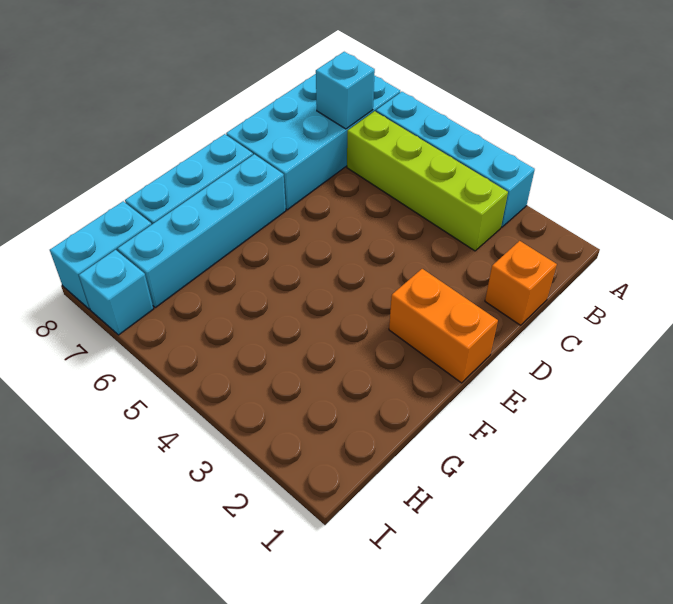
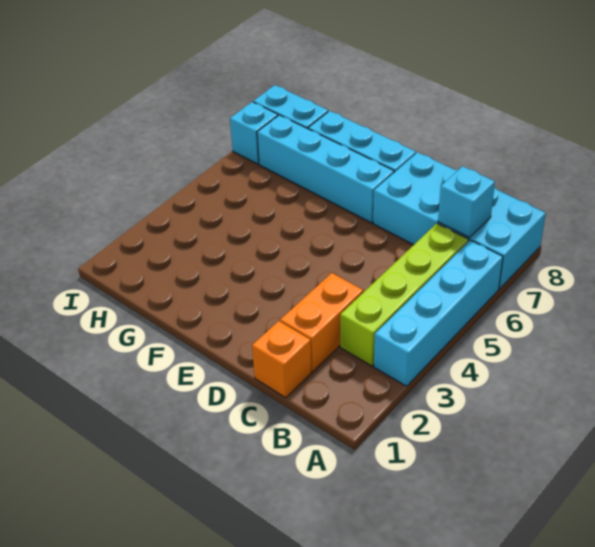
orange 1x2 brick [389,269,498,383] -> orange 1x2 brick moved to [280,273,363,372]

